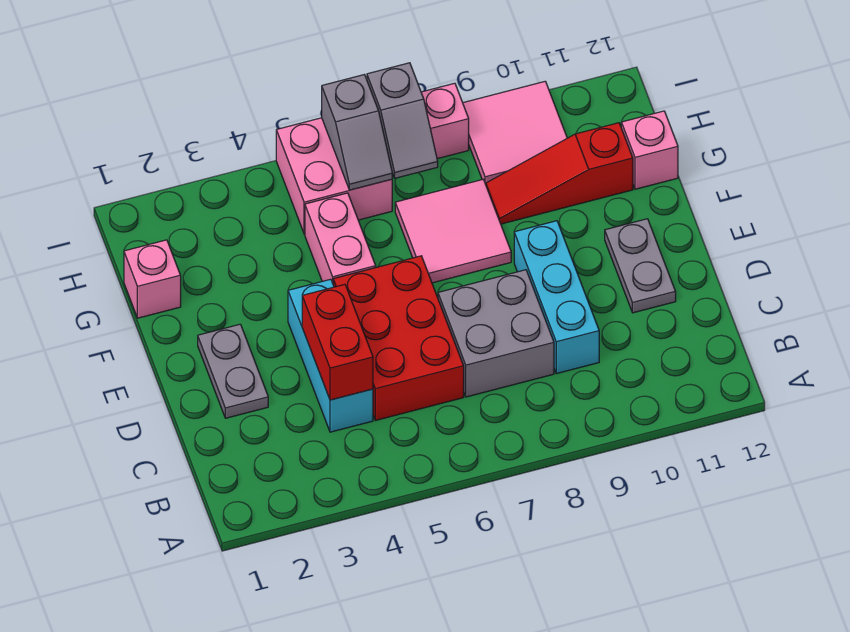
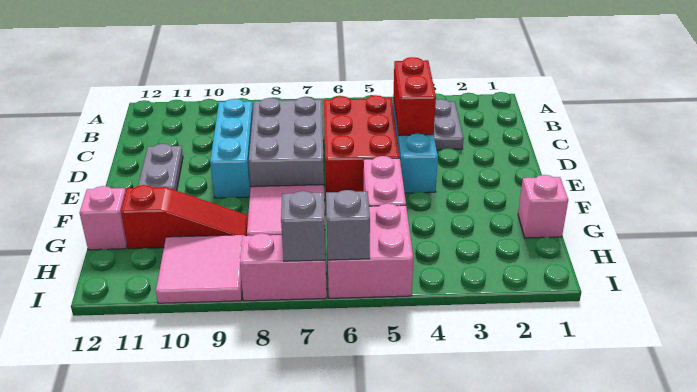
grey 2x2 brick [438,270,554,397] -> grey 2x3 brick [249,97,324,187]
grey 1x2 plate [198,324,268,418] -> grey 1x2 plate moved to [434,99,464,150]

